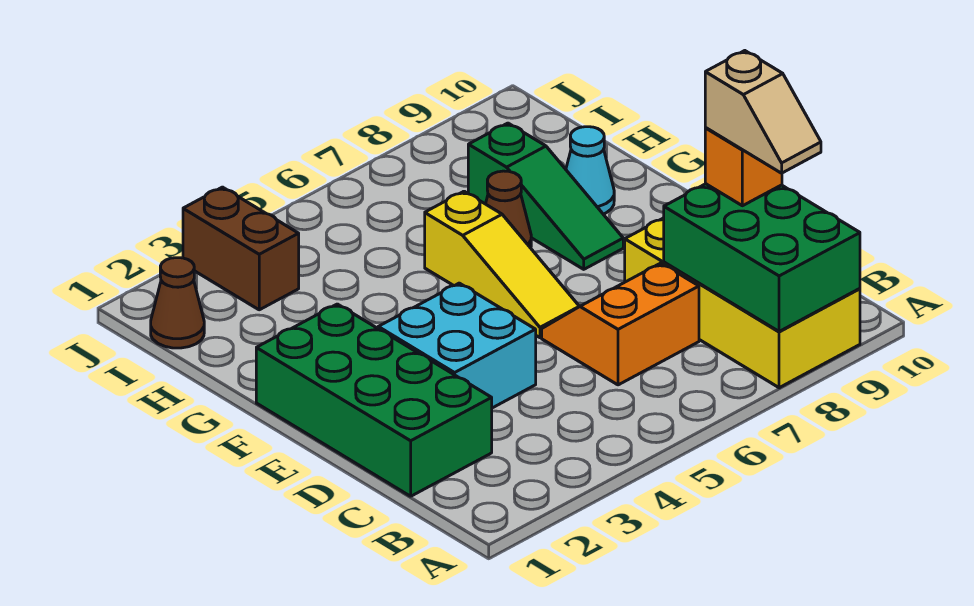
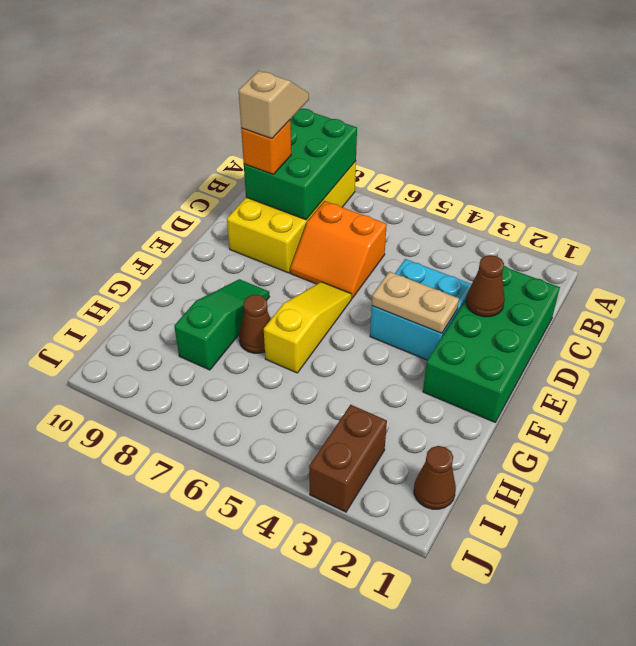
none -> brown 1x1 cone [466,255,505,317]
none -> tan 1x2 plate [372,272,459,333]
cyan 1x1 cone [566,127,614,214] -> none

